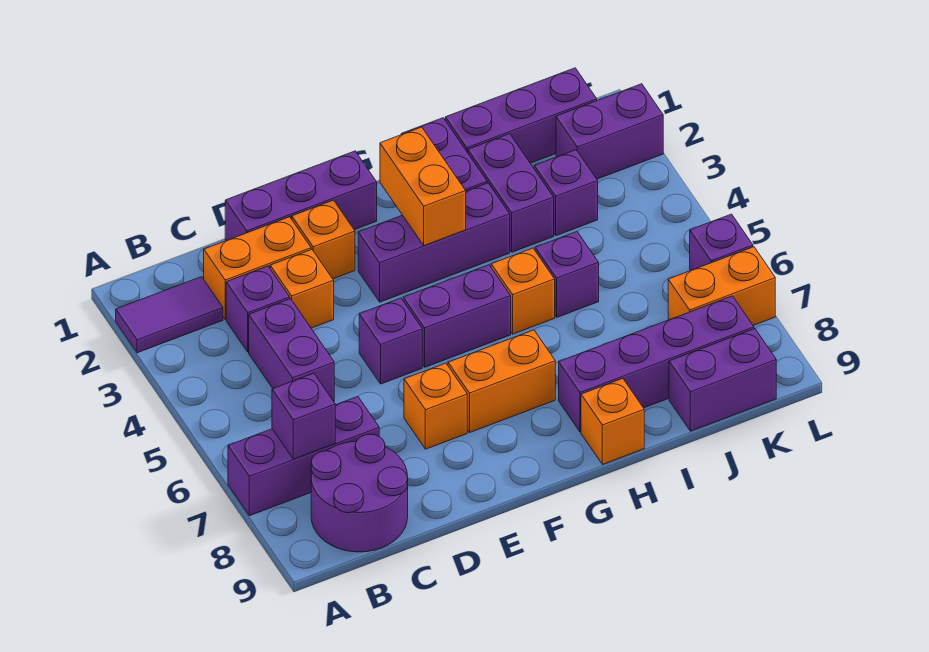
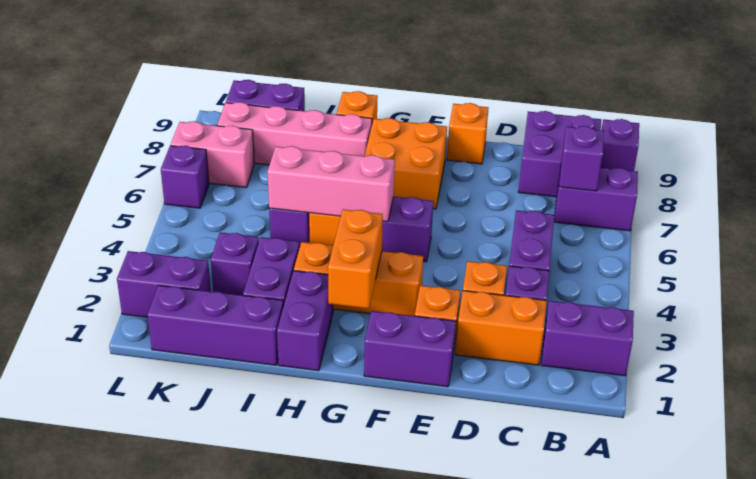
purple 1x2 tile [116,277,223,353] -> purple 1x2 brick [541,301,634,376]
purple 1x3 brick [228,396,379,516] -> purple 1x2 brick [554,168,638,231]
purple 2x2 round brick [311,434,408,552] -> purple 2x2 brick [518,111,601,197]
purple 1x3 brick [225,151,377,241] -> purple 1x2 brick [364,311,456,387]
purple 1x1 brick [359,298,422,384] -> purple 1x1 brick moved to [601,119,639,171]
orange 1x1 brick [404,363,467,449] -> orange 1x1 brick moved to [447,103,488,164]
purple 1x3 brick [358,183,510,302] -> orange 1x3 brick [294,242,423,316]
orange 1x2 brick [448,330,555,432] -> orange 2x2 brick [365,118,447,209]
none -> pink 1x3 brick [268,146,395,222]
purple 1x4 brick [559,296,754,432] -> pink 1x4 brick [217,102,372,165]
orange 1x2 brick [668,247,775,325] -> pink 1x2 brick [171,121,254,188]

